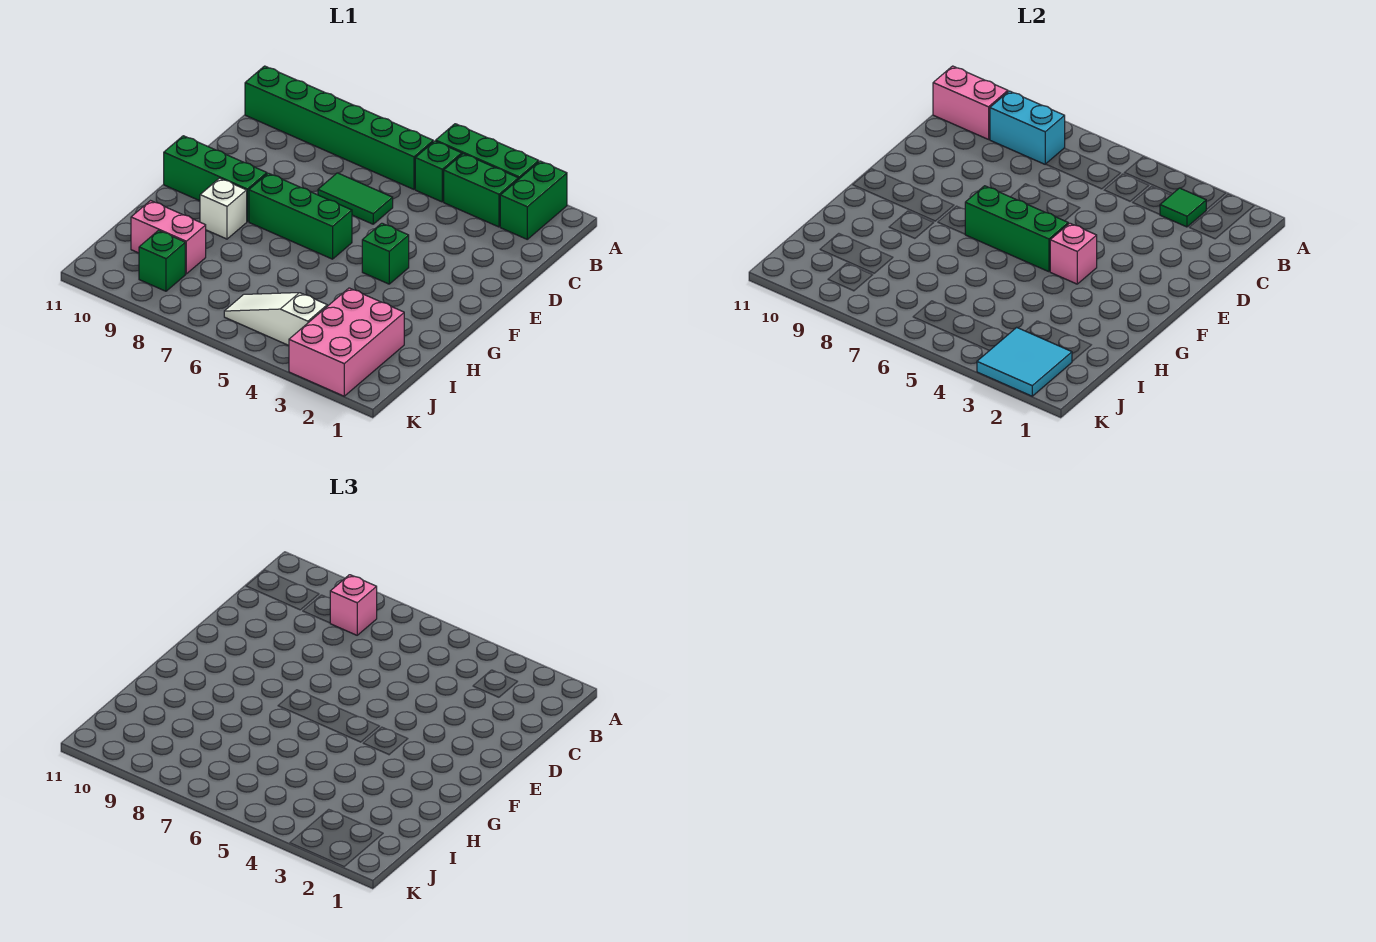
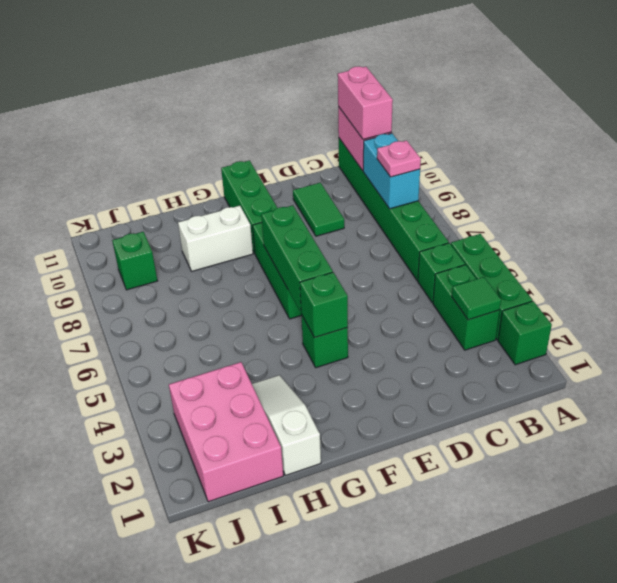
green 1x2 brick [500,161,567,239] -> green 1x1 brick [498,301,552,365]
pink 1x1 brick [330,575,377,635] -> pink 1x1 plate [377,141,421,177]
green 1x2 tile [318,173,393,224] -> green 1x2 tile moved to [293,183,344,236]
pink 1x1 brick [1050,223,1097,284] -> green 1x1 brick [300,272,348,338]
white 1x1 brick [200,178,247,239] -> white 1x2 brick [178,206,253,271]
pink 2x3 brick [289,288,404,396] -> pink 2x3 brick turned to [169,362,283,502]
pink 1x2 brick [131,201,206,274] -> pink 1x2 brick moved to [338,66,393,139]
cyan 2x2 tile [977,327,1072,396] -> none
white 1x3 slope [224,293,327,345] -> white 1x3 slope moved to [252,375,321,475]

